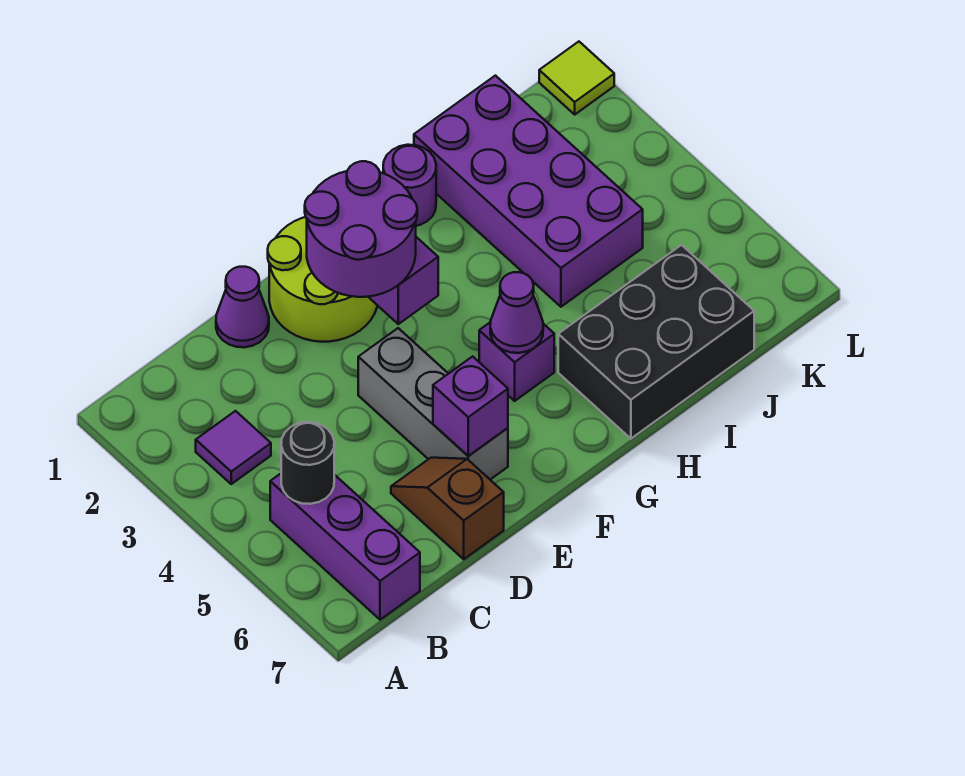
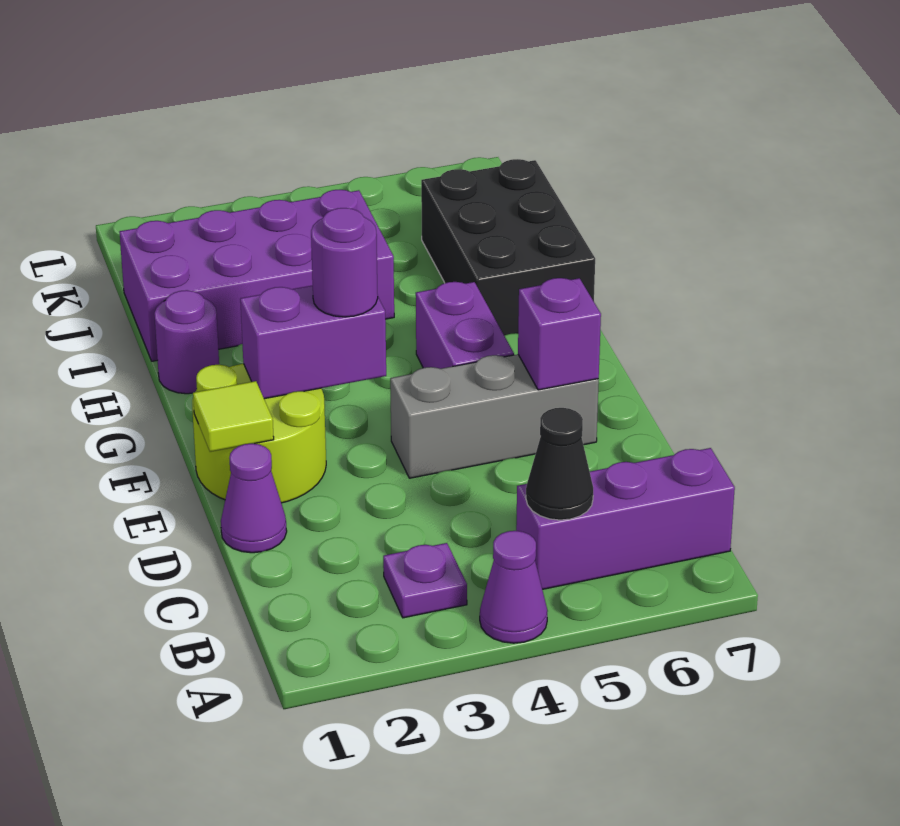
purple 1x1 tile [196,411,271,484] -> purple 1x1 plate [383,543,467,618]
black 1x1 round brick [281,422,334,504] -> black 1x1 cone [526,408,593,520]
brown 1x2 slope [391,458,504,559] -> none
purple 2x2 round brick [305,161,417,297] -> purple 1x1 round brick [311,208,378,317]
purple 1x1 brick [479,322,554,401] -> purple 1x2 brick [416,282,514,369]
purple 1x1 cone [490,272,543,353] -> purple 1x1 cone moved to [480,531,548,643]
lime 1x1 tile [539,42,614,114] -> lime 1x1 tile moved to [193,381,274,452]

